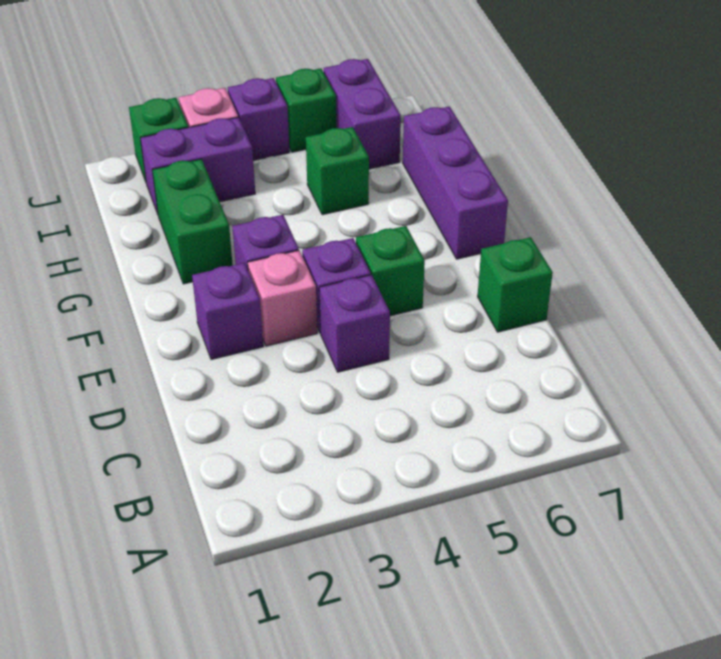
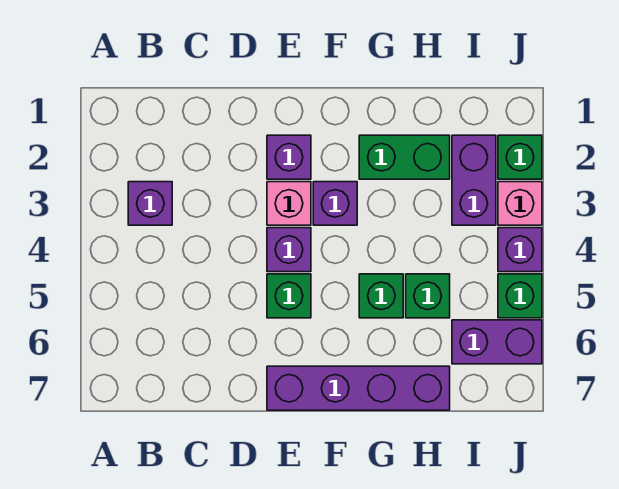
purple 1x1 brick [319,275,390,372] -> purple 1x1 brick moved to [128,182,172,225]
green 1x1 brick [477,237,553,332] -> green 1x1 brick moved to [359,274,403,318]
purple 1x3 brick [403,106,508,259] -> purple 1x4 brick [267,366,450,410]

